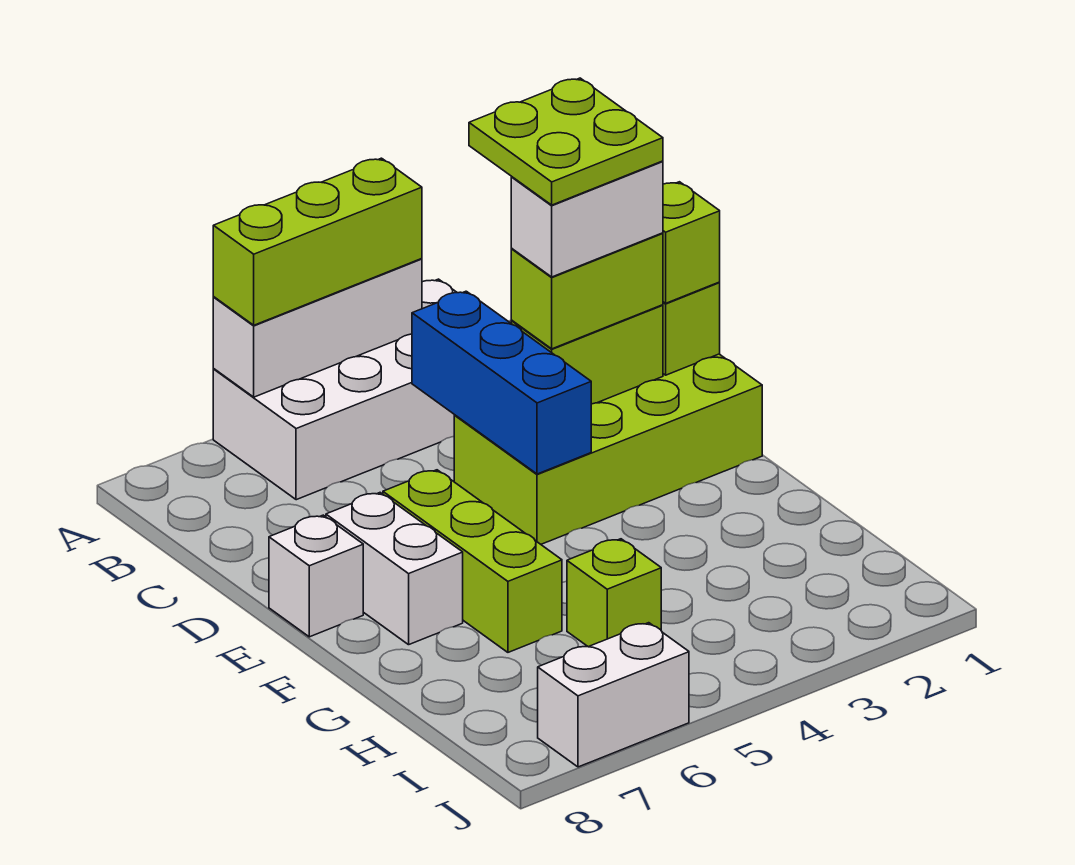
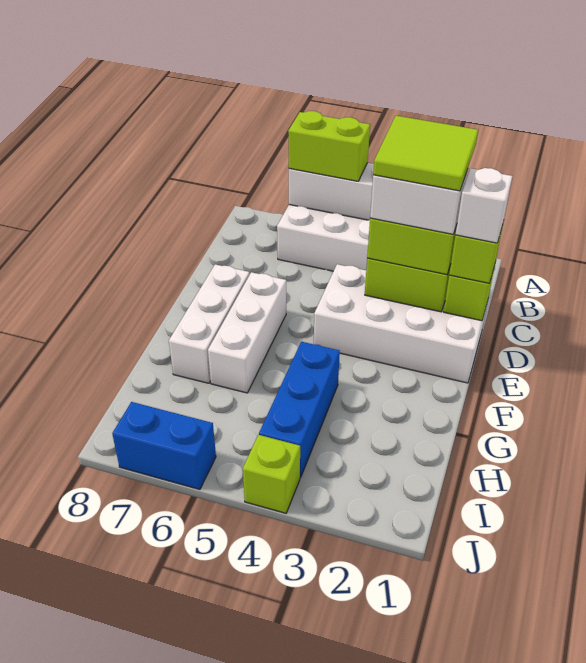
lime 1x3 brick [213,158,422,325] -> lime 1x2 brick [288,111,370,181]
lime 2x2 plate [469,78,663,205] -> lime 2x2 tile [373,116,478,191]
blue 1x3 brick [412,291,591,474] -> blue 1x3 brick moved to [259,342,340,478]
lime 2x4 brick [454,354,762,544] -> white 2x4 brick [314,264,488,383]
lime 1x3 brick [383,470,562,652] -> white 1x3 brick [208,272,287,393]
white 1x2 brick [326,493,463,645] -> white 1x3 brick [169,264,249,383]
white 1x1 brick [269,515,363,637] -> white 1x1 brick moved to [456,168,512,243]
lime 1x1 brick [567,539,661,647] -> lime 1x1 brick moved to [243,435,300,513]
white 1x2 brick [538,623,689,767] -> blue 1x2 brick [112,402,216,489]

